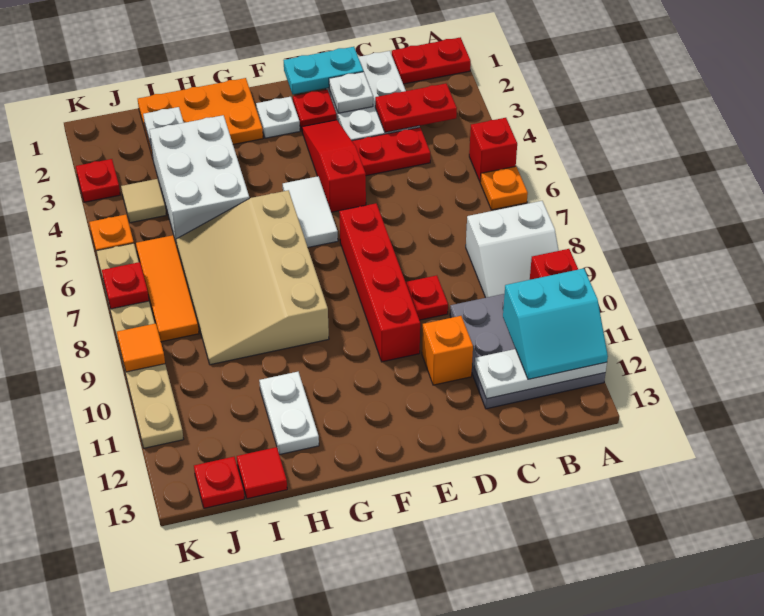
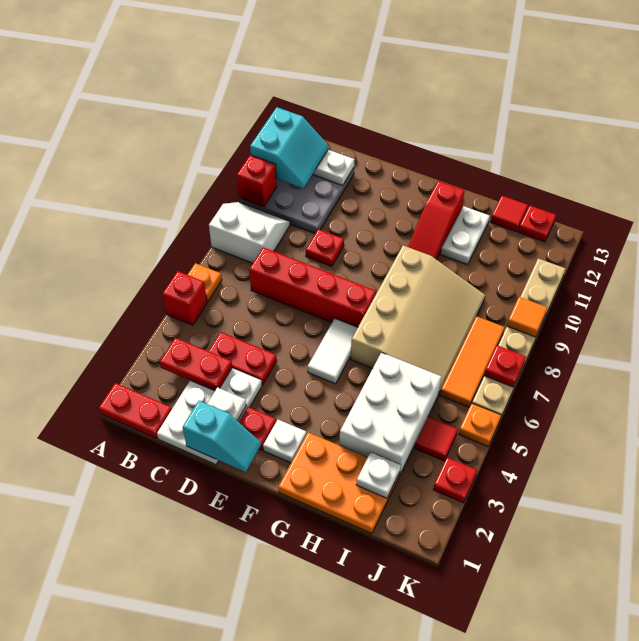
cyan 2x2 slope [503,268,608,379] -> cyan 2x2 slope turned to [250,107,328,188]
cyan 1x2 plate [284,47,363,94] -> cyan 1x2 slope [183,401,261,472]
orange 1x1 brick [422,316,473,385] -> none
red 1x3 slope [302,120,366,212] -> red 1x3 slope moved to [408,181,465,260]
red 1x4 brick [339,203,420,362] -> red 1x4 brick turned to [249,247,376,327]
tan 1x1 tile [121,179,166,223] -> red 1x1 tile [415,417,458,461]

